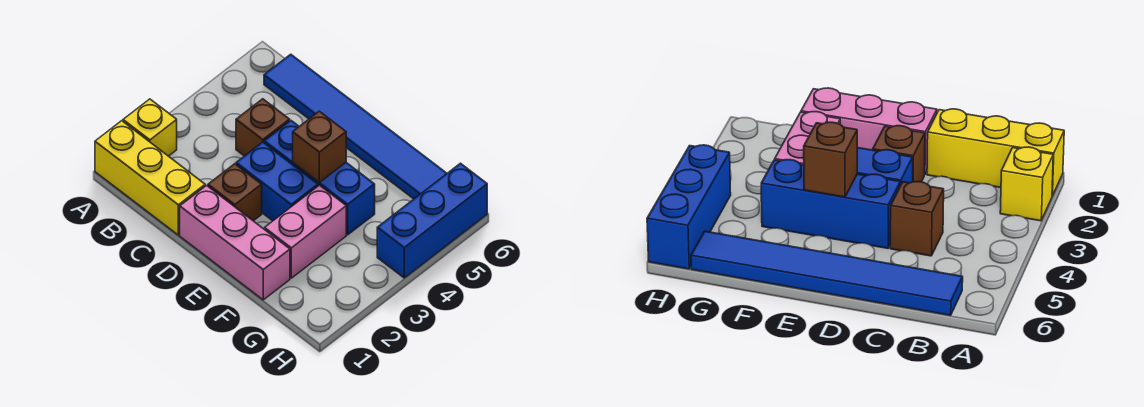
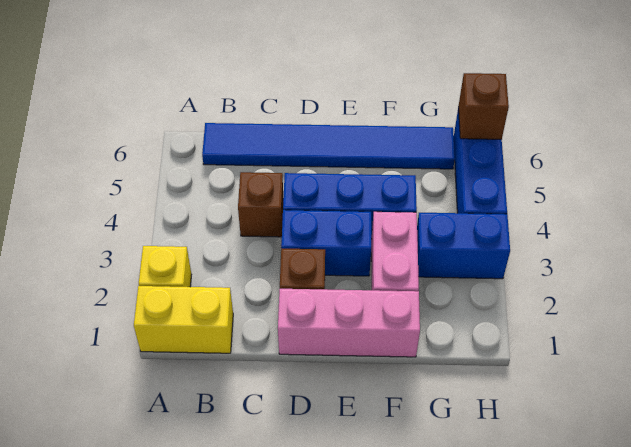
yellow 1x3 brick [95,121,205,235] -> yellow 1x2 brick [134,286,233,353]
brown 1x1 brick [293,111,346,182] -> brown 1x1 brick moved to [458,73,509,139]
none -> blue 1x2 brick [417,213,510,279]

